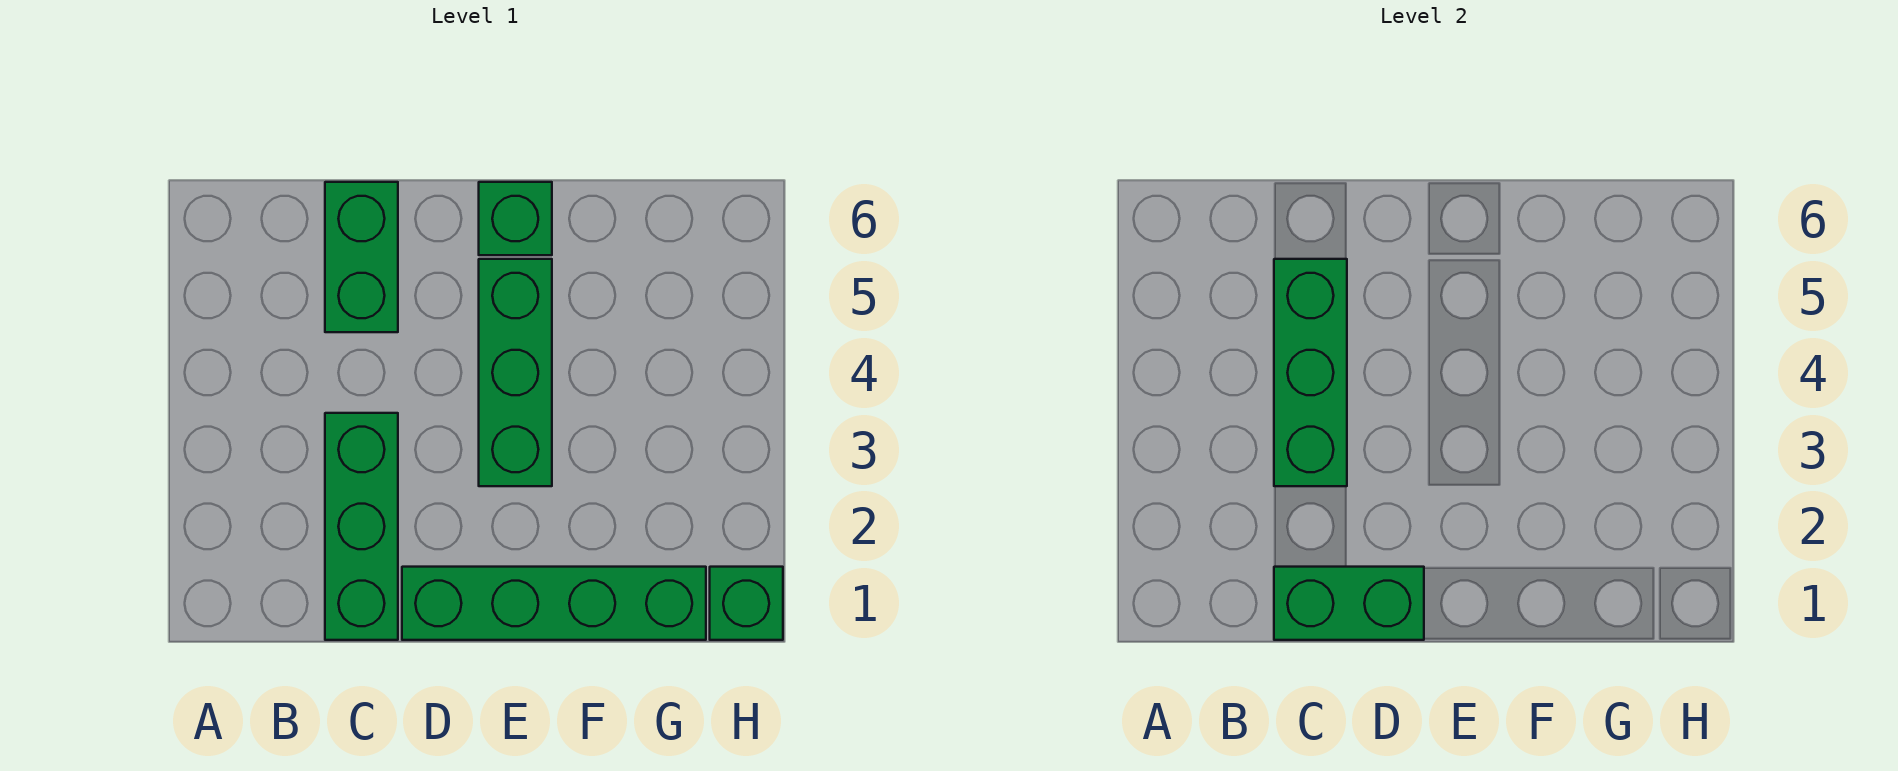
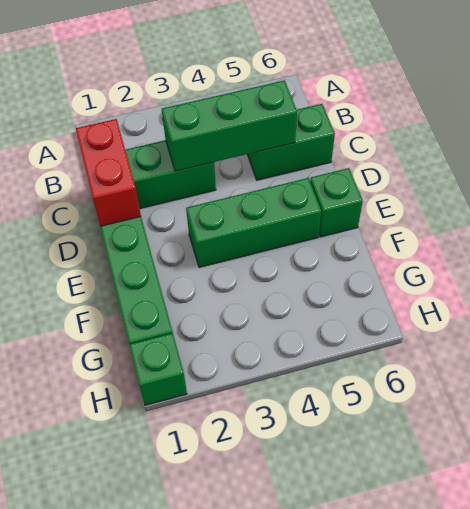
green 1x2 brick [1274,567,1424,640] -> red 1x2 brick [76,119,141,226]

